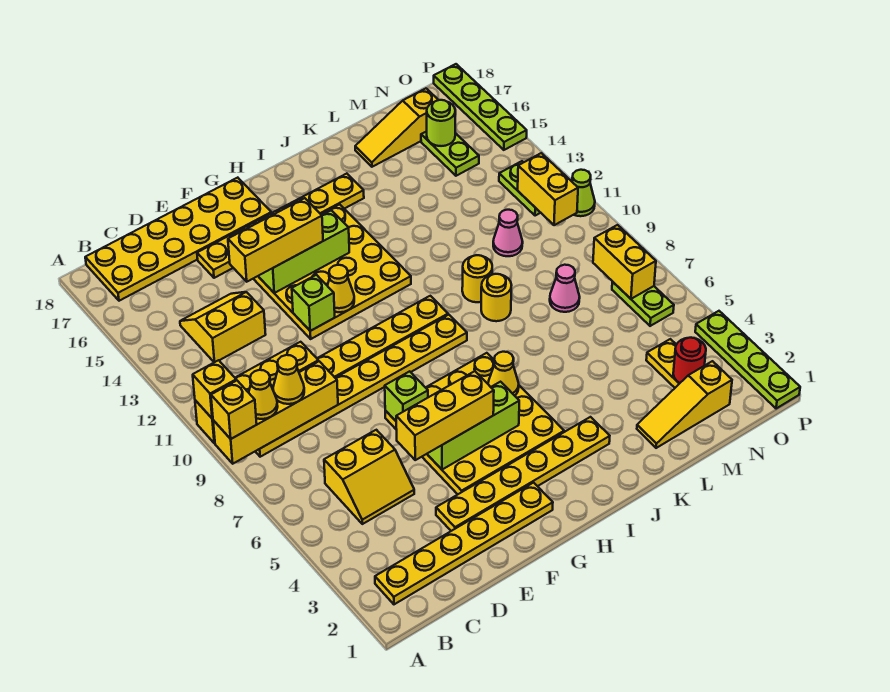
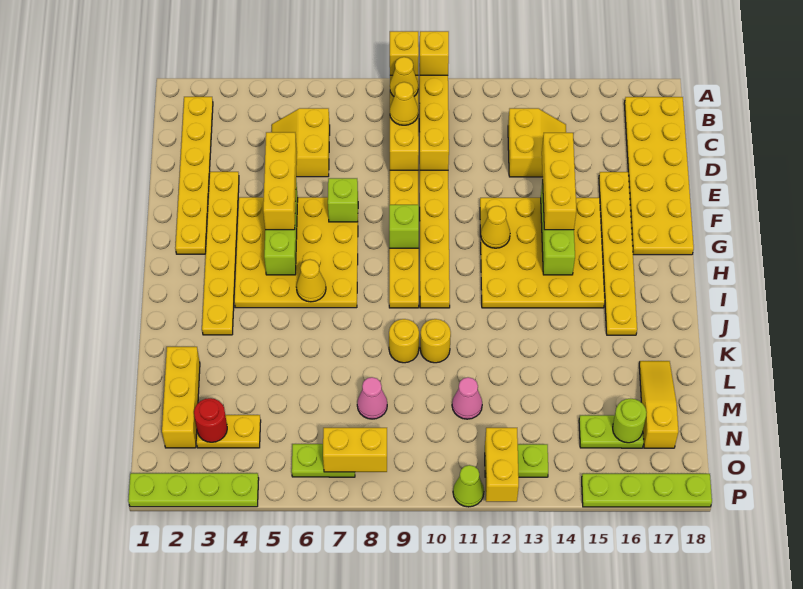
lime 1x1 brick [292,275,335,331] -> lime 1x1 brick moved to [389,205,419,248]
yellow 1x3 slope [637,361,732,448] -> yellow 1x3 brick [162,347,200,448]
yellow 1x2 brick [518,153,578,225] -> yellow 1x2 brick turned to [485,428,519,502]

